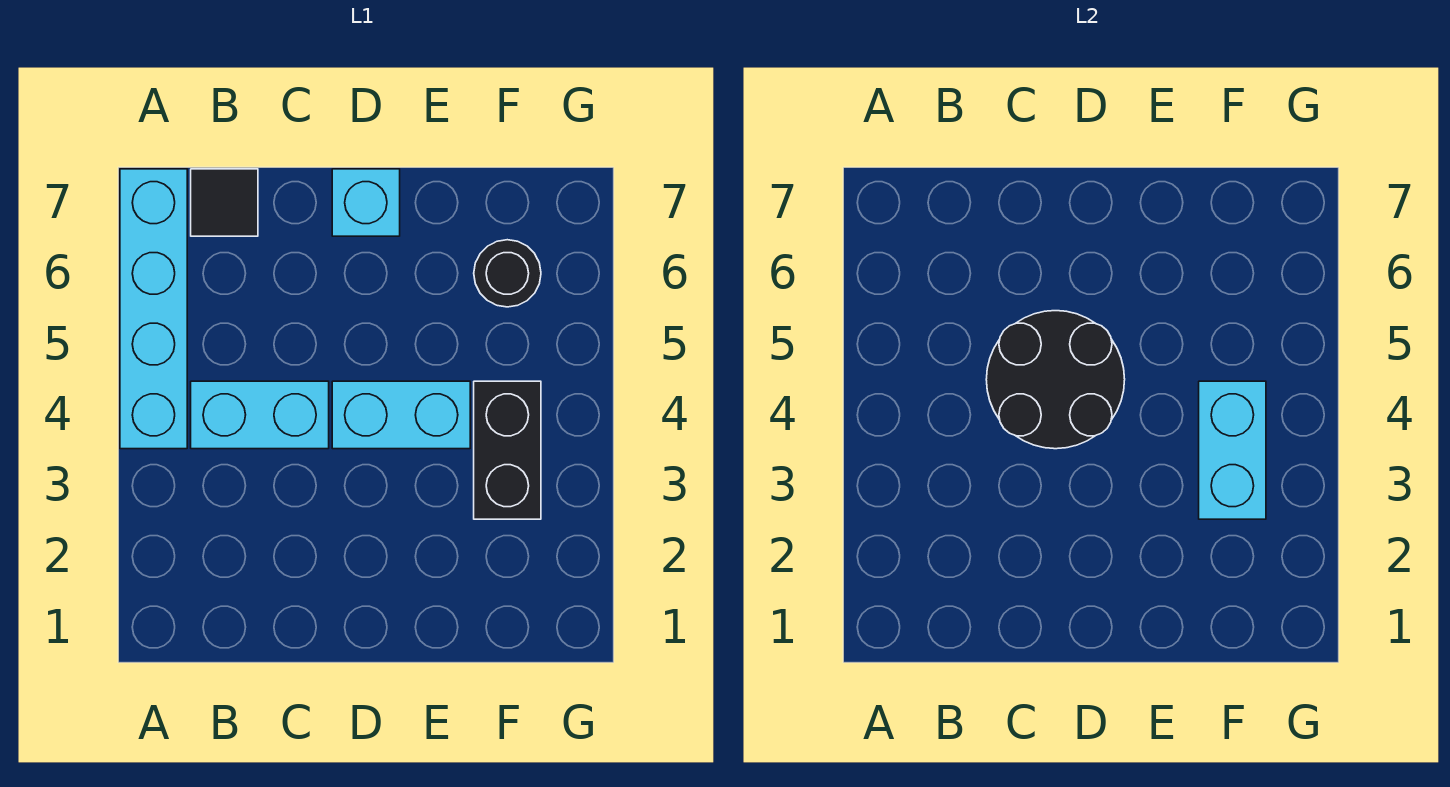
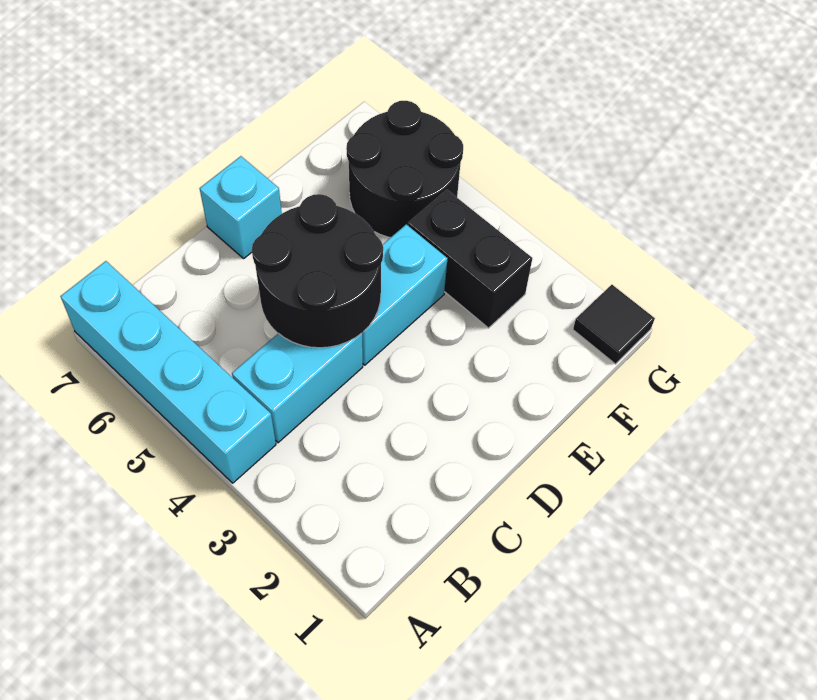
black 1x1 tile [191,169,258,236] -> black 1x1 tile moved to [573,285,655,364]
cyan 1x2 brick [1199,381,1266,519] -> none
black 1x1 round brick [474,240,541,307] -> black 2x2 round brick [346,101,463,238]

